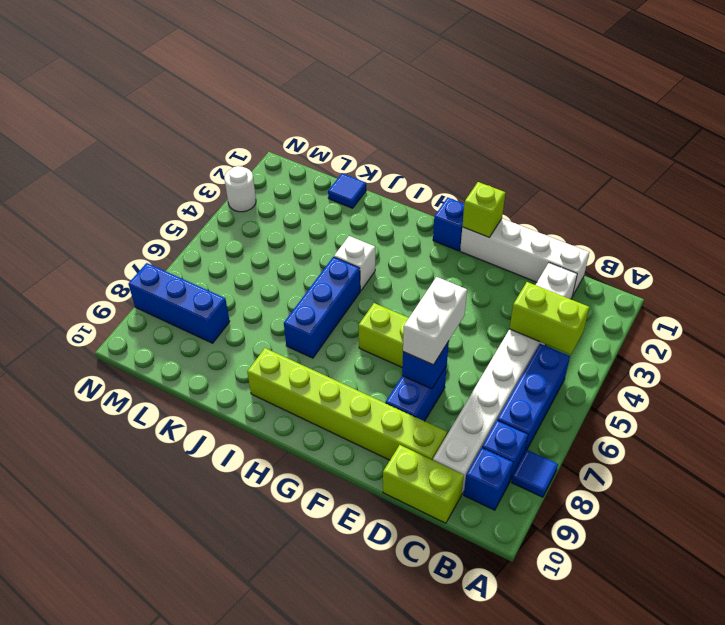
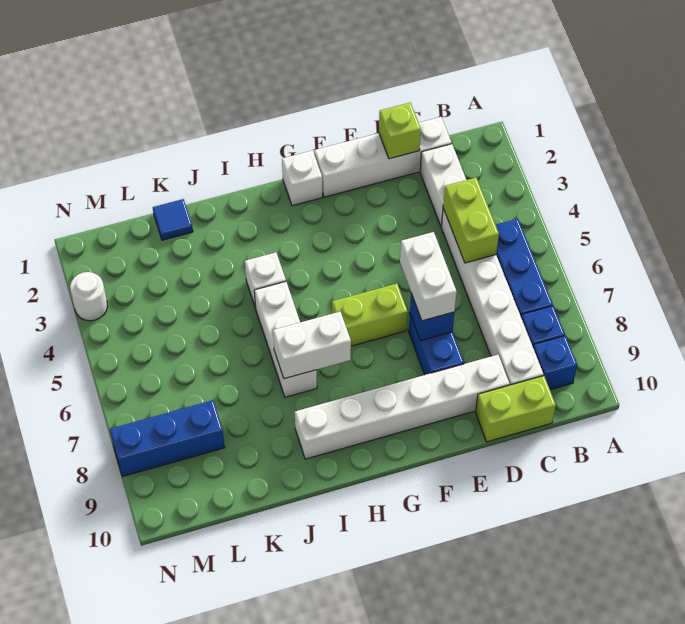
blue 1x1 tile [512,450,558,497] -> none
lime 1x2 brick [509,282,589,355] -> lime 1x2 brick turned to [443,178,499,263]
lime 1x6 brick [247,348,447,460] -> white 1x6 brick [295,355,510,459]
lime 1x1 brick [462,182,505,237] -> lime 1x1 brick moved to [379,103,421,159]
blue 1x1 brick [433,197,464,251] -> white 1x1 brick [282,151,323,206]
none -> white 1x2 brick [273,312,351,379]
blue 1x3 brick [284,257,360,358] -> white 1x3 brick [254,282,317,397]

